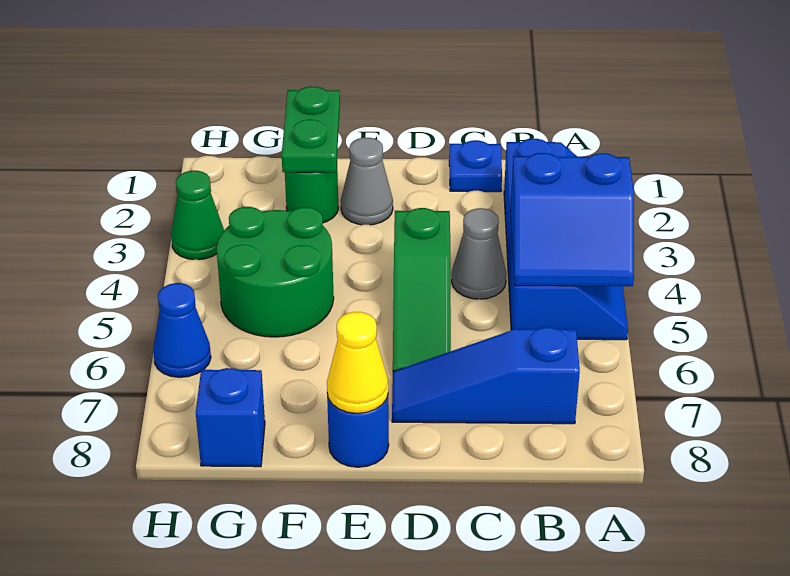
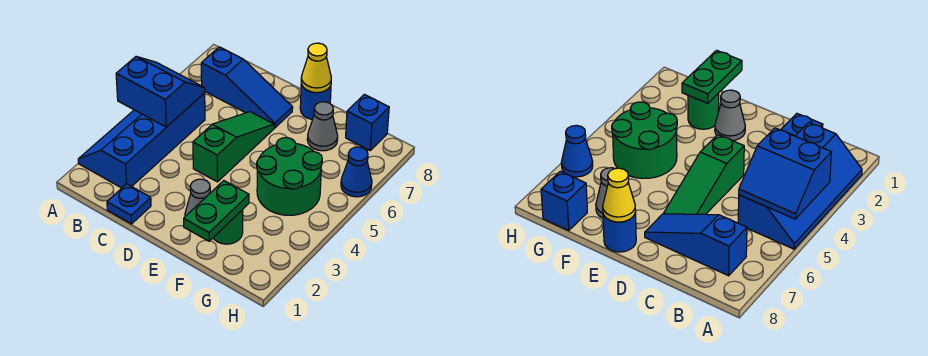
grey 1x1 cone [452,208,506,299] -> grey 1x1 cone moved to [307,102,338,151]
green 1x1 cone [171,171,224,260] -> none

